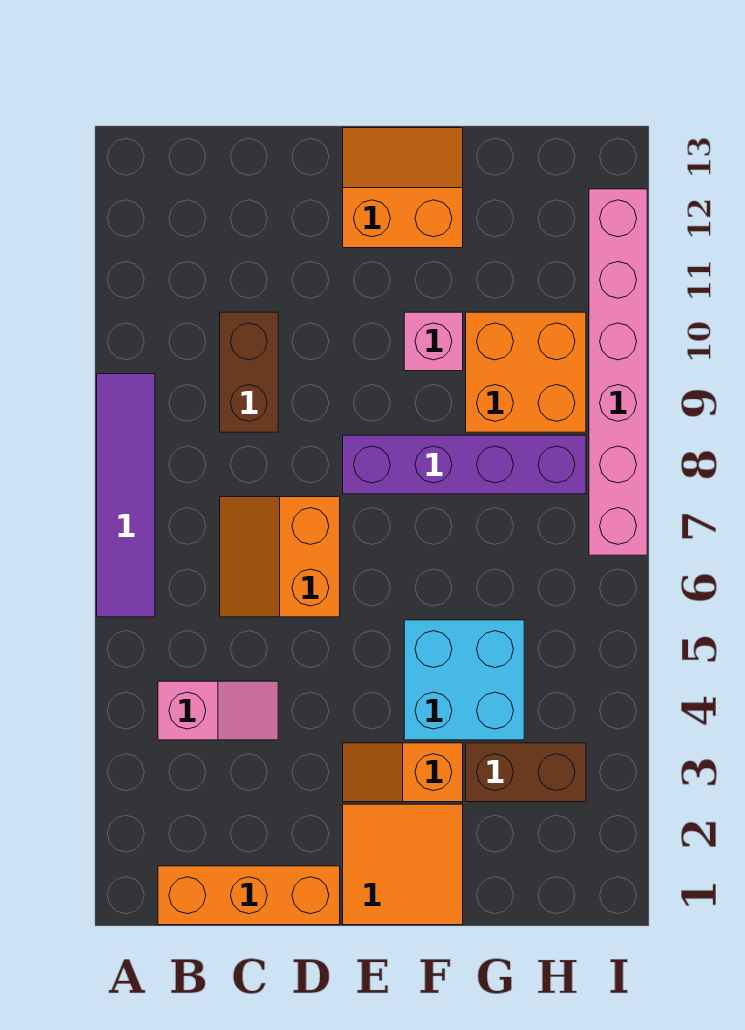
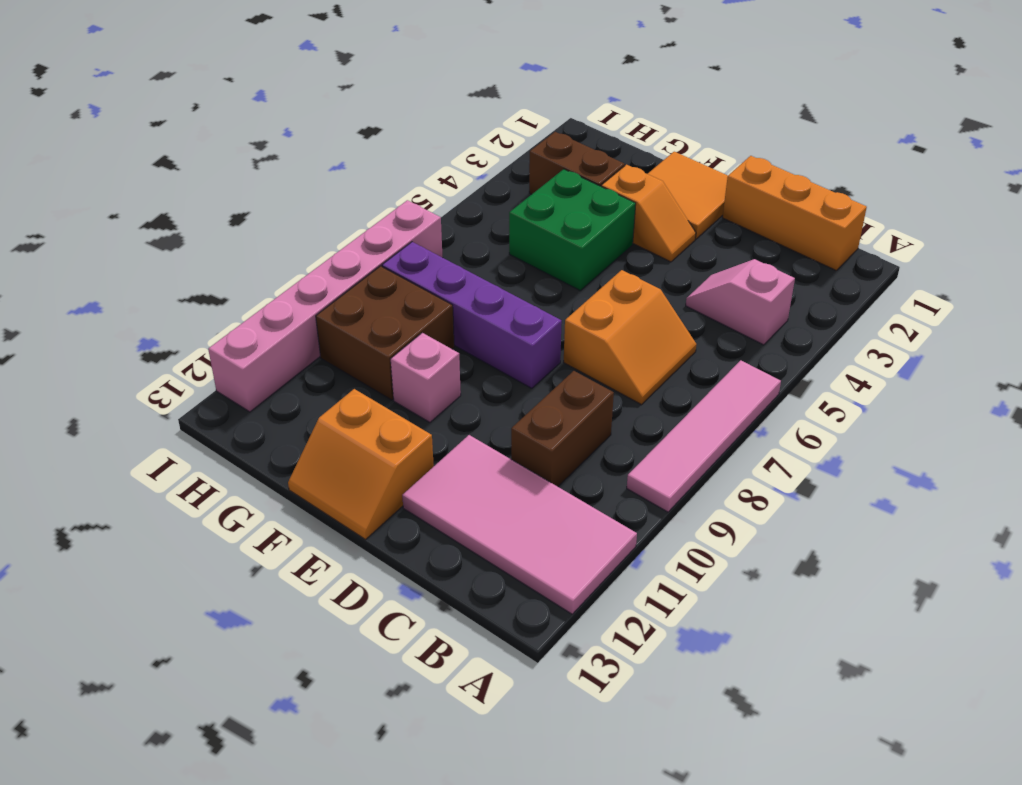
purple 1x4 tile [97,374,155,617] -> pink 1x4 tile [627,360,781,512]
none -> pink 2x4 tile [402,435,637,614]
cyan 2x2 brick [404,620,524,740] -> green 2x2 brick [509,169,636,290]
orange 2x2 brick [466,312,586,432] -> brown 2x2 brick [316,266,454,400]

